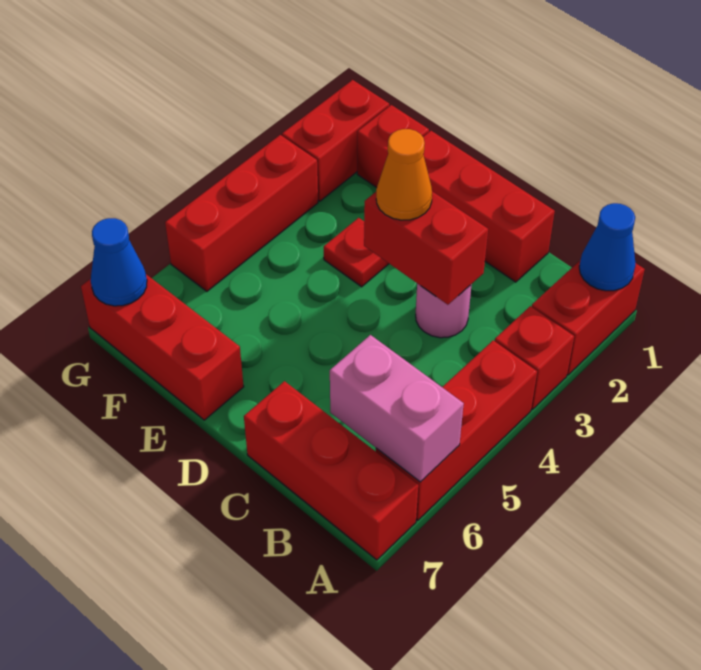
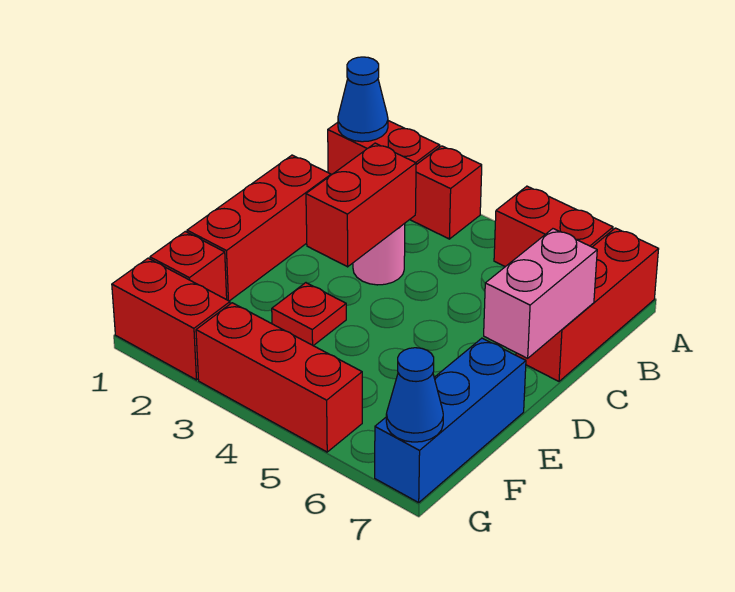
red 1x3 brick [376,340,537,520] -> red 1x2 brick [494,186,613,267]
pink 1x2 brick [330,335,464,482] -> pink 1x2 brick moved to [484,229,597,358]
orange 1x1 cone [376,129,432,220] -> none
red 1x3 brick [81,274,244,420] -> blue 1x3 brick [375,338,526,503]

